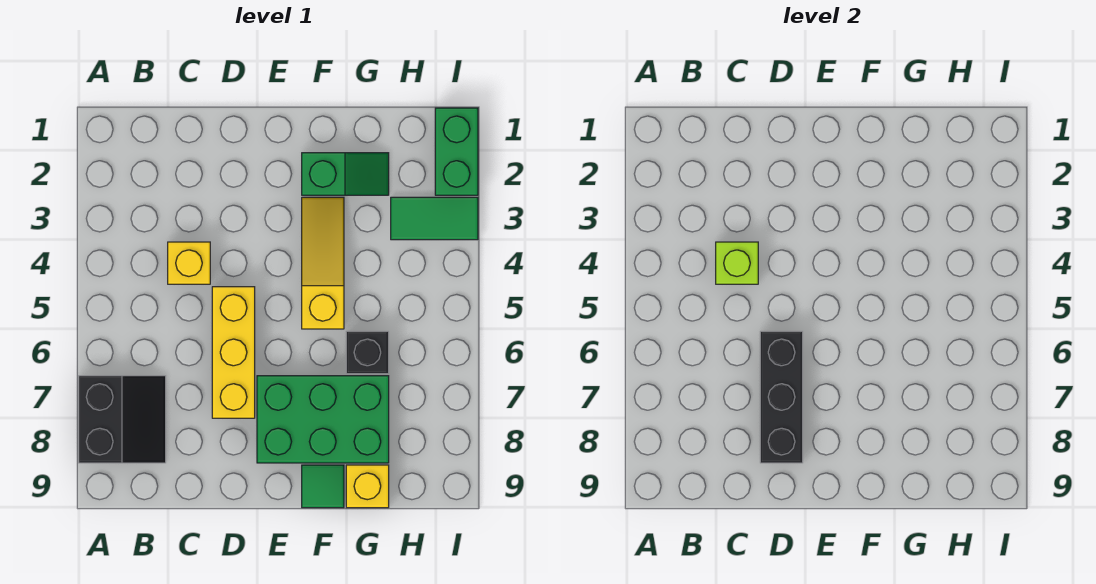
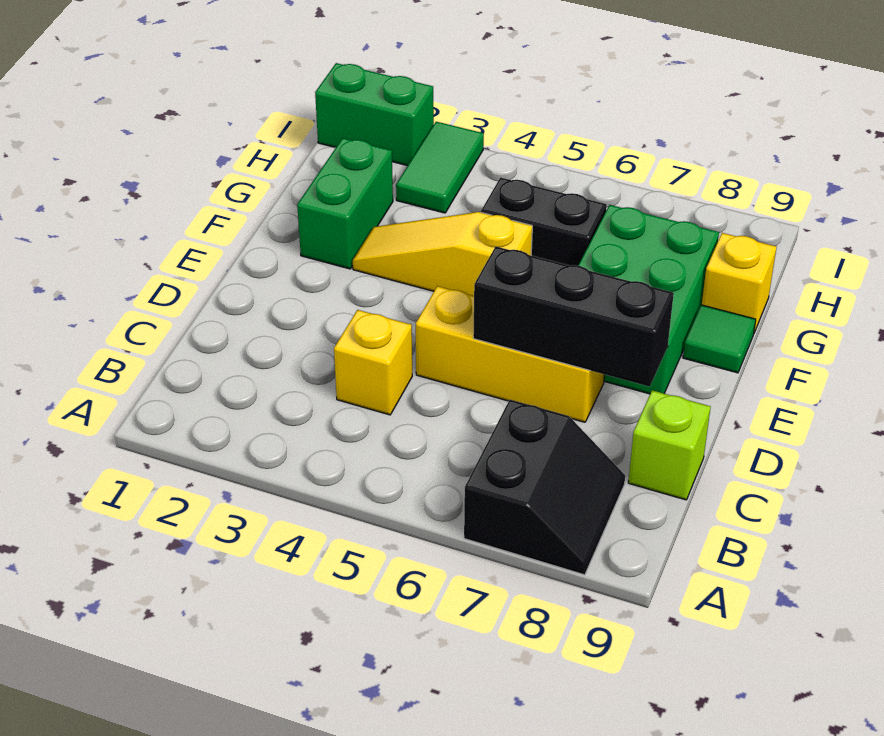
black 2x2 slope [79,376,166,463] -> black 2x2 slope turned to [464,400,625,575]
lime 1x1 brick [716,242,758,284] -> lime 1x1 brick moved to [628,390,711,500]
green 1x2 slope [302,153,389,195] -> green 1x2 brick [297,138,393,269]
black 1x1 brick [346,331,389,374] -> black 1x2 brick [481,178,607,266]

